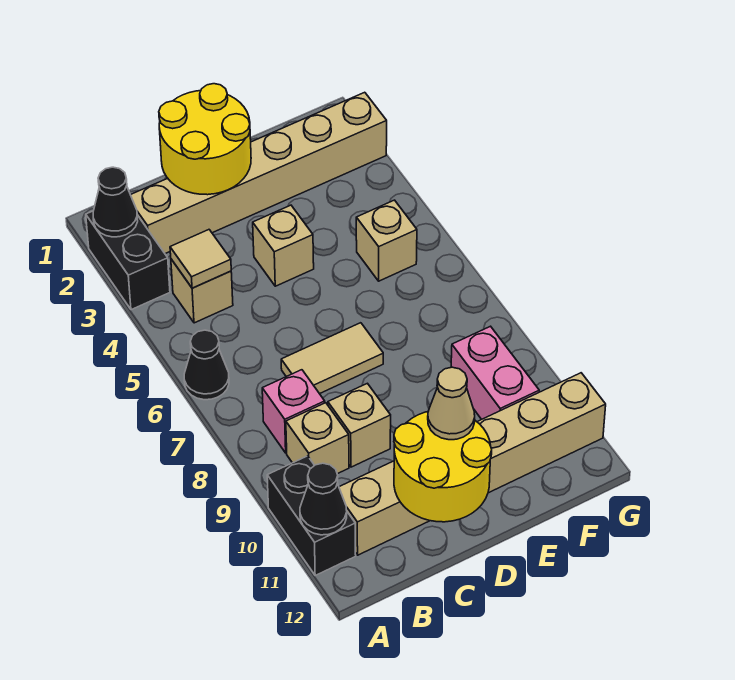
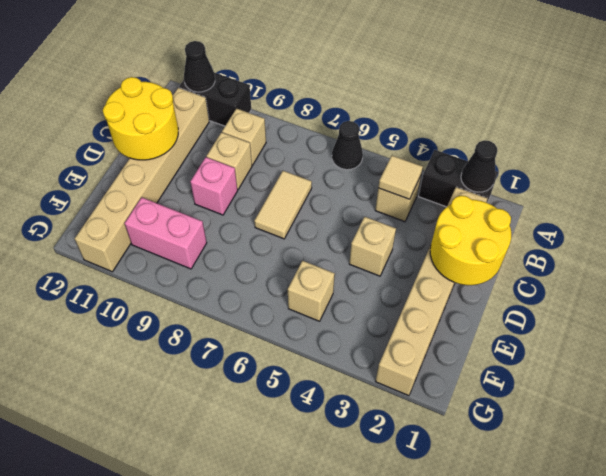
pink 1x1 brick [262,370,325,453] -> pink 1x1 brick moved to [190,157,238,215]
tan 1x1 cone [428,367,475,440] -> none

